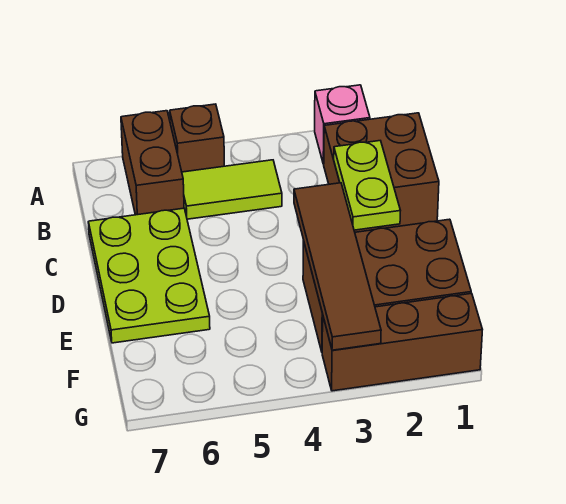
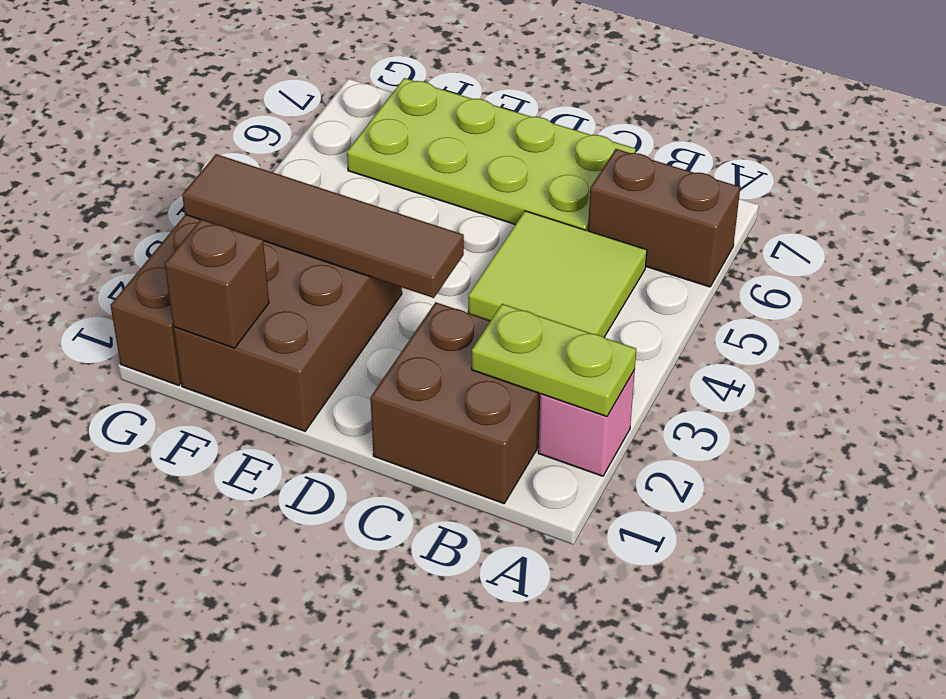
brown 1x1 brick [170,104,224,172] -> brown 1x1 brick moved to [165,219,269,348]
lime 1x2 tile [182,160,282,219] -> lime 2x2 tile [468,211,647,337]
lime 1x2 plate [334,141,400,230] -> lime 1x2 plate moved to [472,304,636,417]
lime 2x3 plate [88,208,210,343] -> lime 2x4 plate [347,78,636,231]

